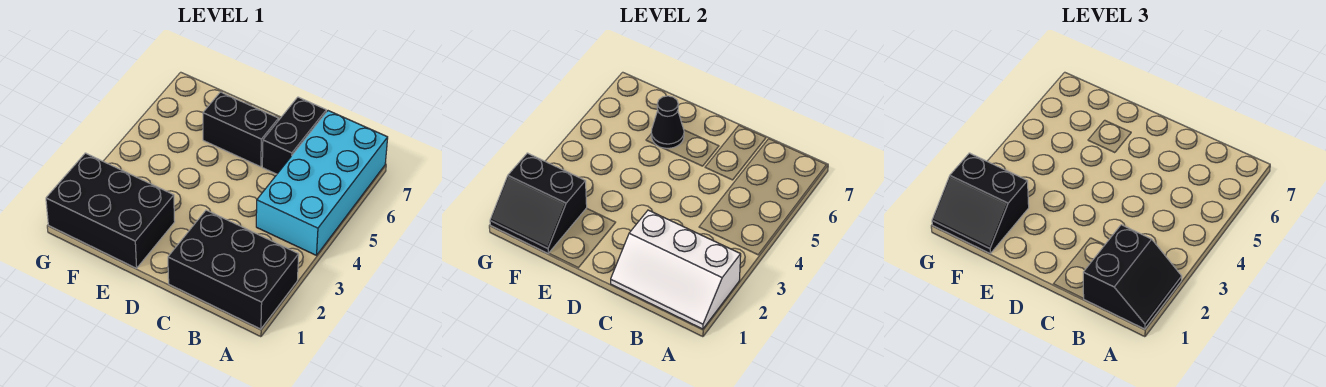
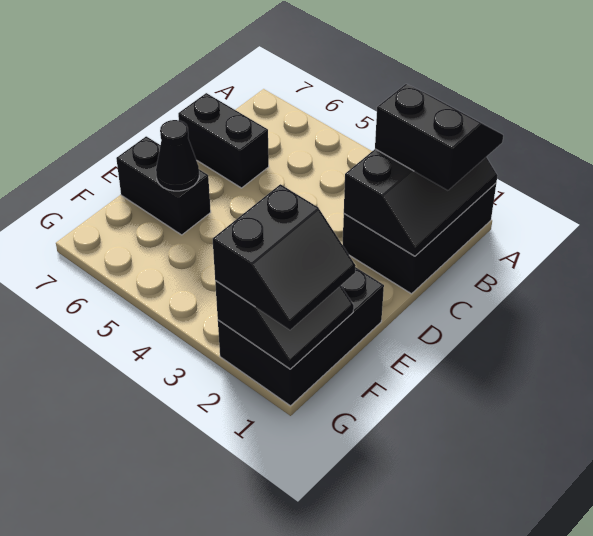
white 2x3 slope [611,210,741,329] -> black 2x3 slope [344,149,497,256]
cyan 2x4 brick [256,111,388,255] -> none
black 1x2 brick [203,92,279,167] -> black 1x2 brick turned to [116,136,211,235]

